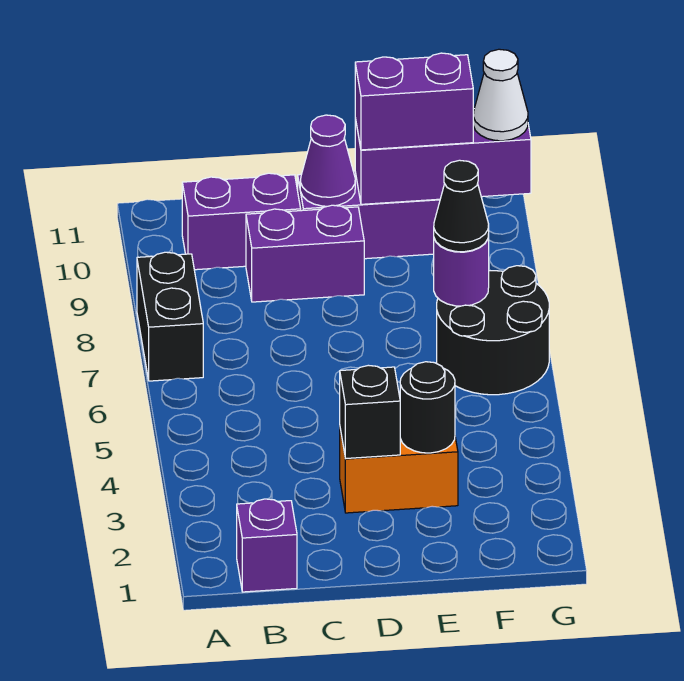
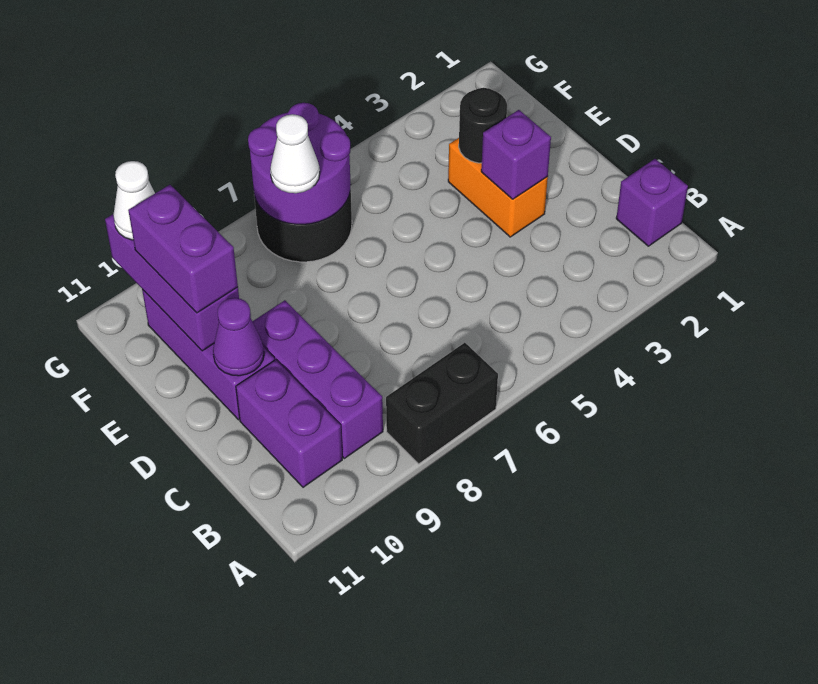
purple 1x2 brick [246,205,364,302] -> purple 1x3 brick [252,300,383,458]
black 1x1 brick [340,365,400,459] -> purple 1x1 brick [481,110,551,199]
purple 1x1 round brick [434,235,489,306] -> purple 2x2 round brick [248,103,351,224]
black 1x1 cone [434,160,489,252] -> white 1x1 cone [270,114,320,193]

